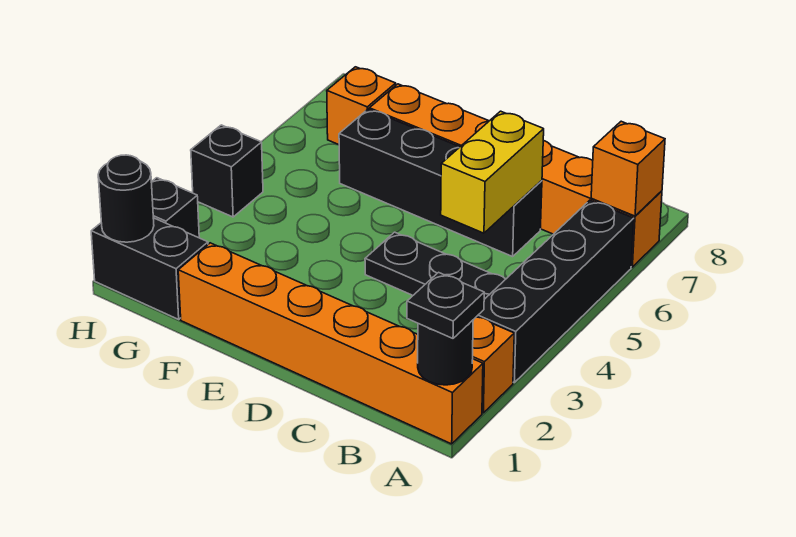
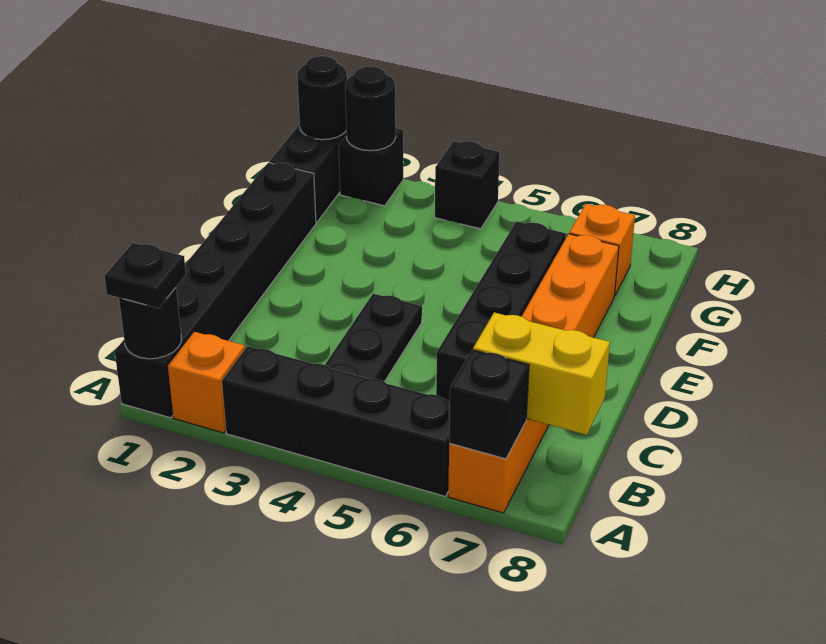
orange 1x6 brick [178,243,483,444] -> black 1x6 brick [115,163,316,418]
orange 1x1 brick [591,121,665,216] -> black 1x1 brick [449,350,529,459]
yellow 1x2 brick [441,111,544,233] -> yellow 1x2 brick moved to [473,312,610,435]
none -> black 1x1 round brick [345,66,396,151]

